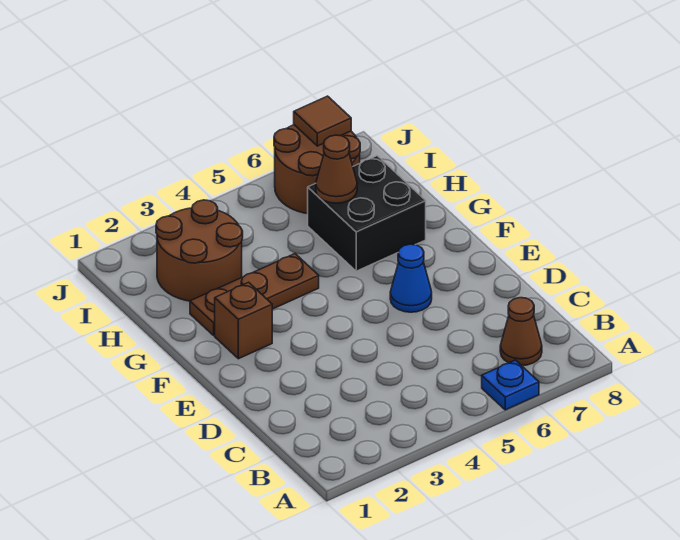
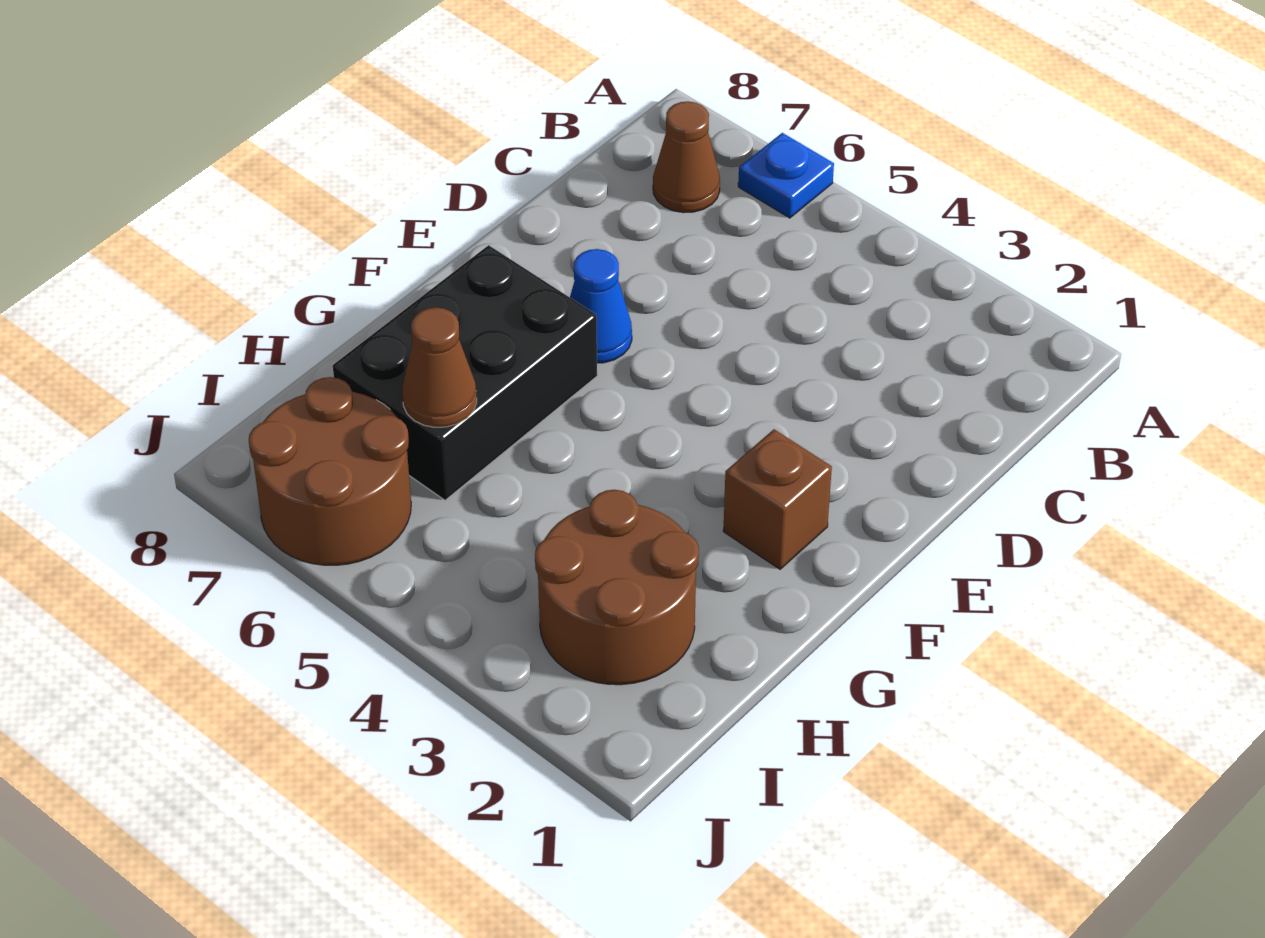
brown 1x3 plate [190,254,319,335] -> none
black 2x2 brick [308,156,426,271] -> black 2x3 brick [333,245,597,500]
brown 1x1 tile [294,96,351,146] -> none

